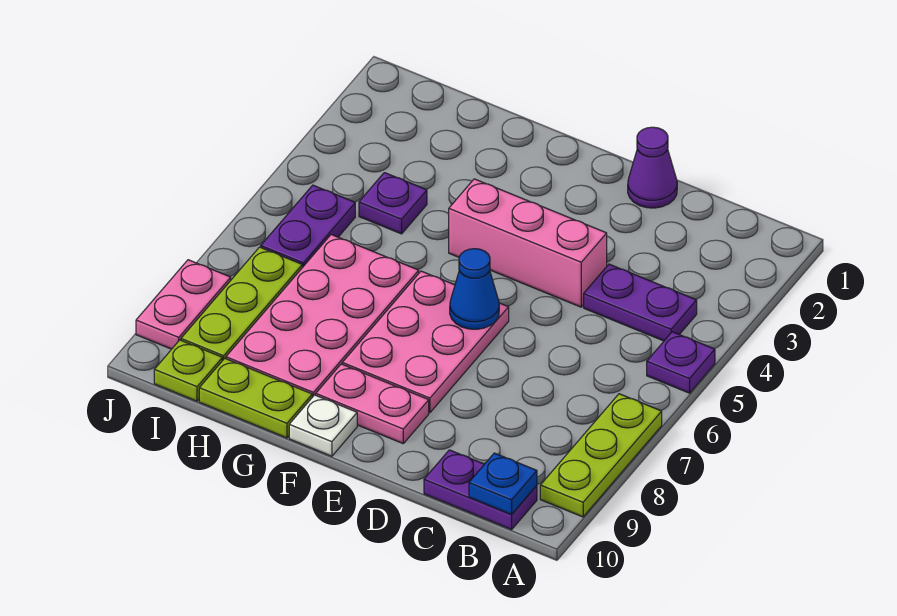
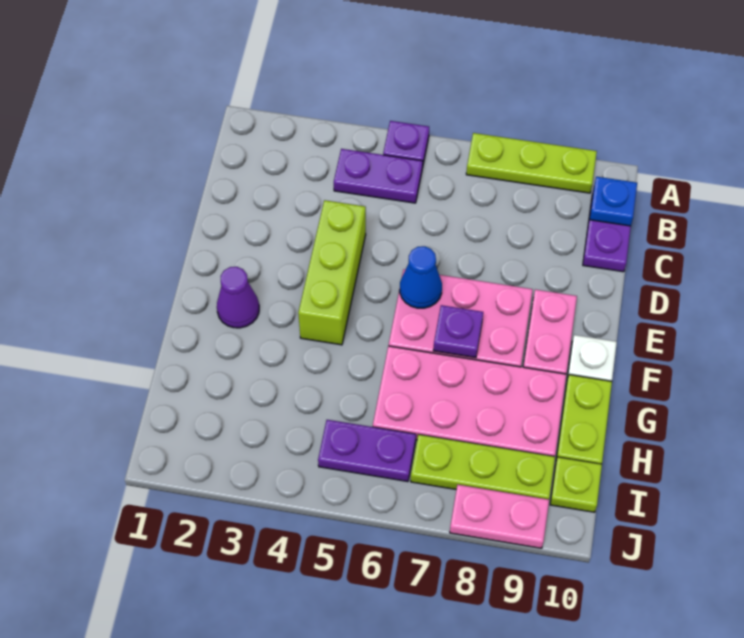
purple 1x2 plate [584,264,697,341] -> purple 1x2 plate turned to [334,149,423,203]
purple 1x1 cone [628,127,677,208] -> purple 1x1 cone moved to [217,267,259,328]
pink 1x3 brick [449,179,607,307] -> lime 1x3 brick [298,200,366,345]
purple 1x1 plate [359,173,427,234] -> purple 1x1 plate moved to [433,305,483,358]

